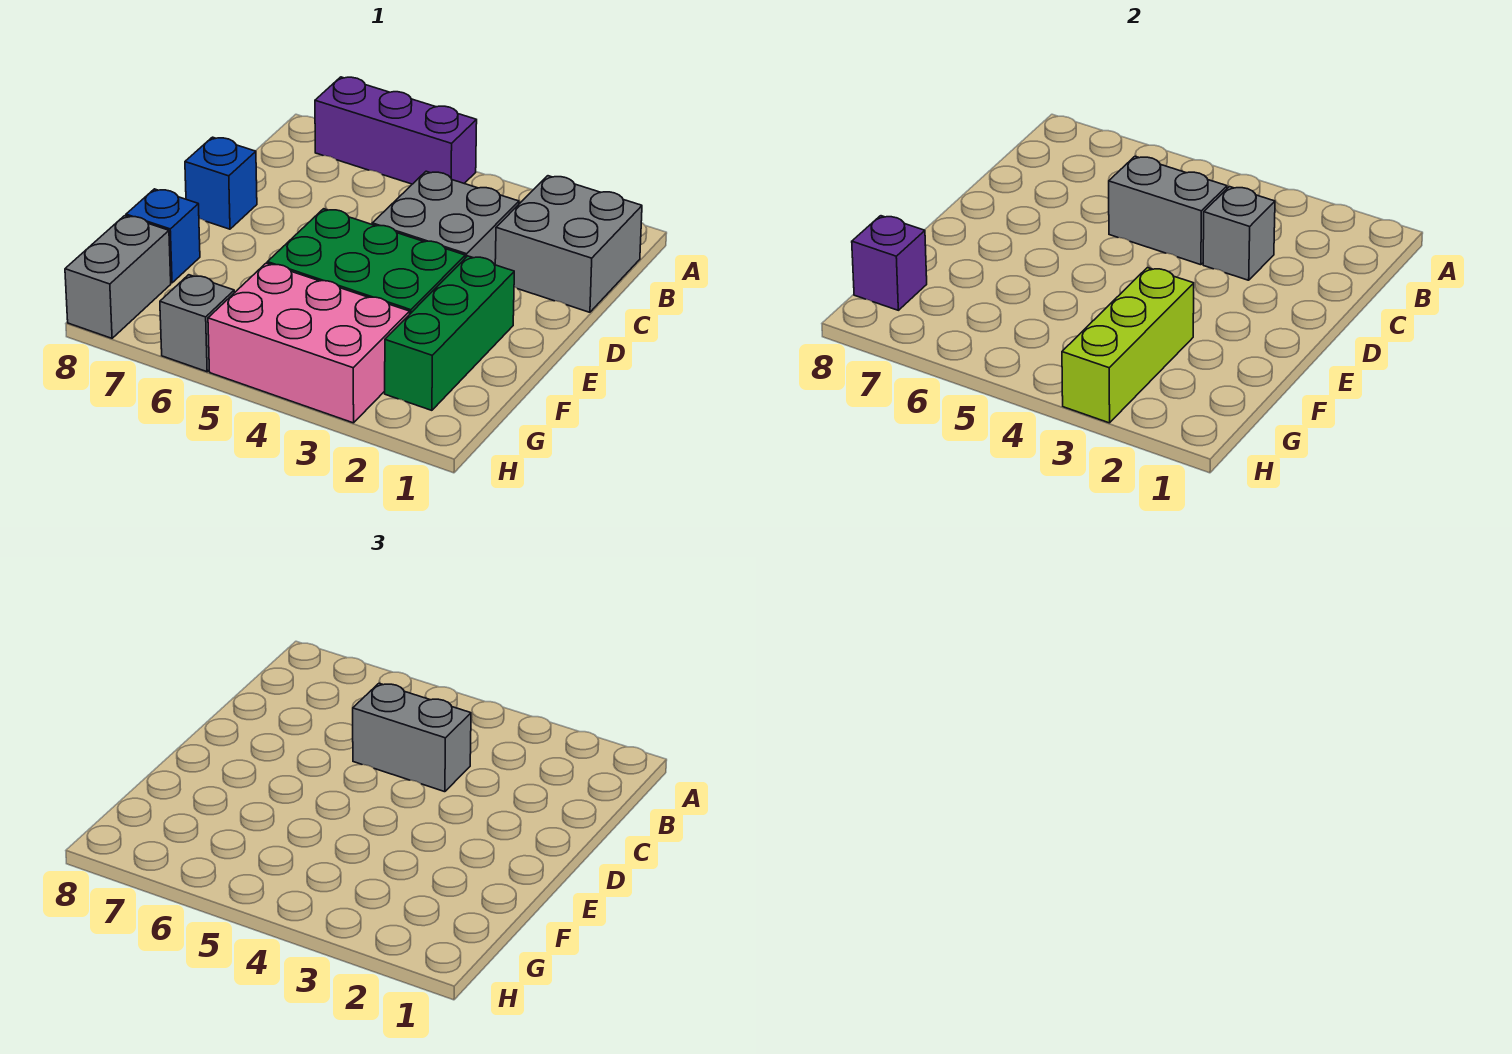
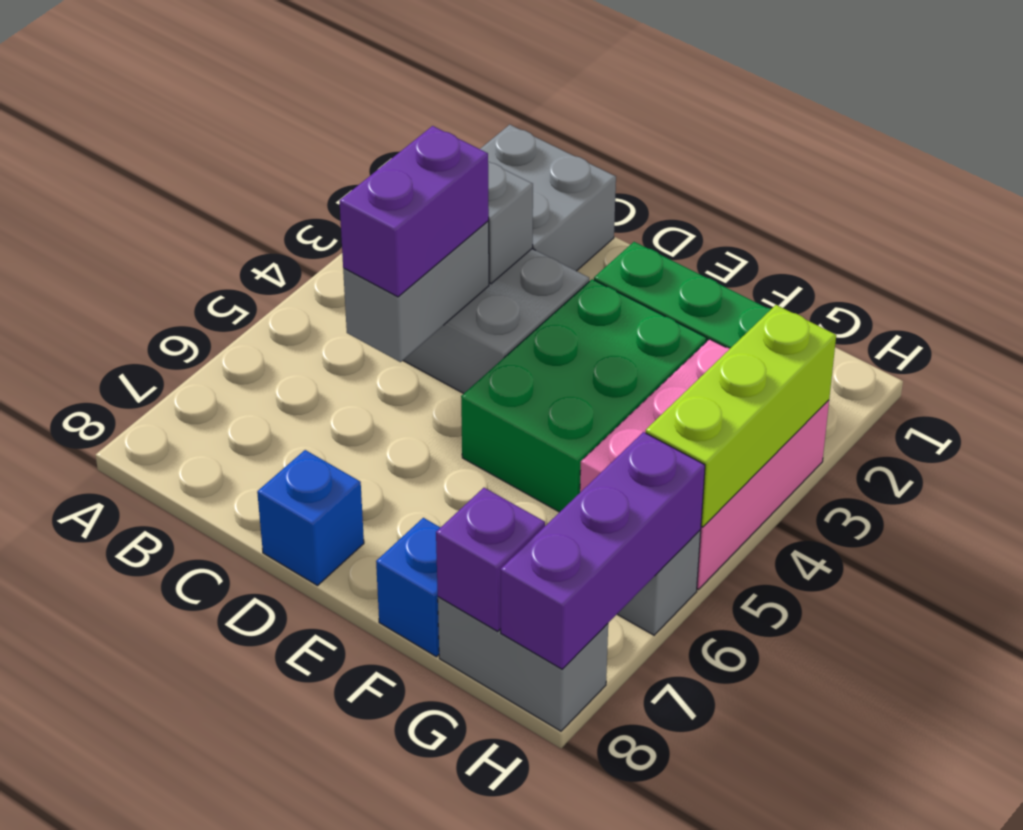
purple 1x3 brick [315,77,477,184] -> purple 1x3 brick moved to [500,432,705,669]
grey 1x2 brick [353,683,471,792] -> purple 1x2 brick [339,126,489,297]
lime 1x3 brick [1062,268,1194,423] -> lime 1x3 brick turned to [646,305,836,527]

